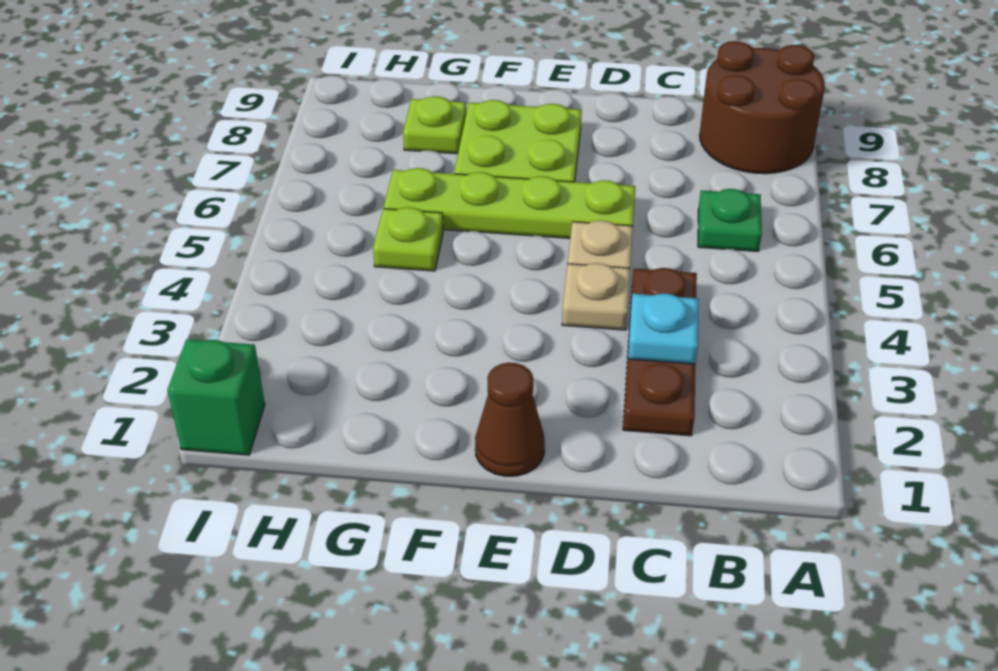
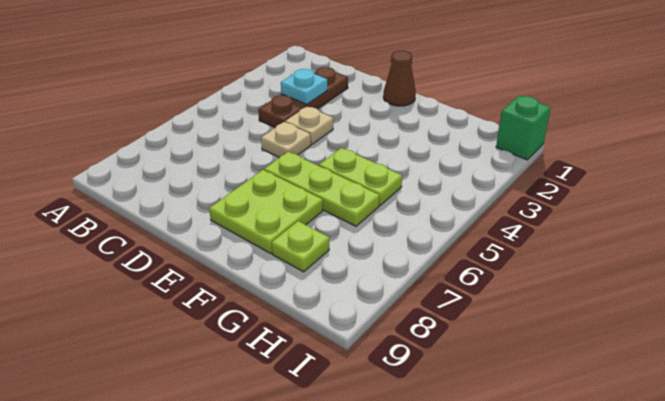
brown 2x2 round brick [700,41,825,174] -> none
green 1x1 plate [698,189,762,251] -> none
lime 1x4 plate [384,168,635,238] -> lime 1x3 plate [264,152,379,226]
lime 1x1 plate [373,207,443,271] -> lime 1x2 plate [319,148,402,206]

